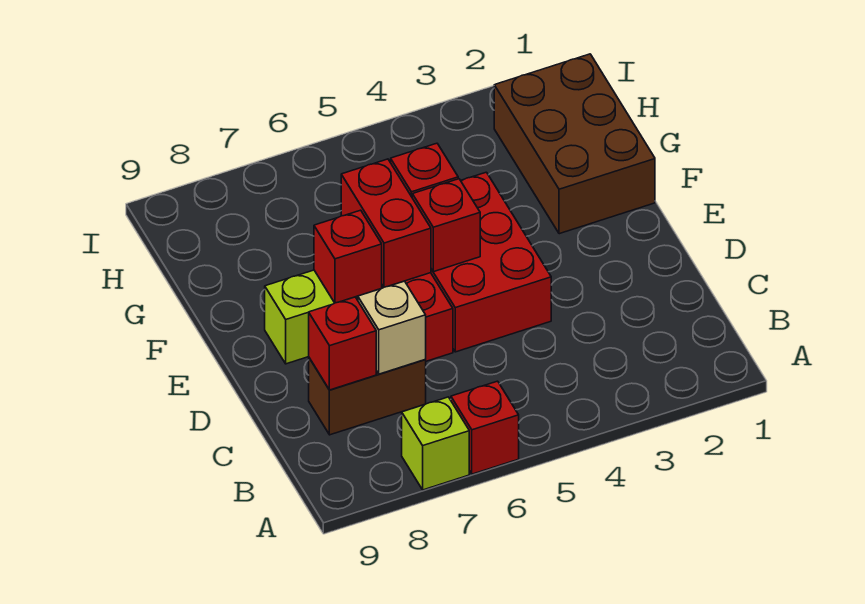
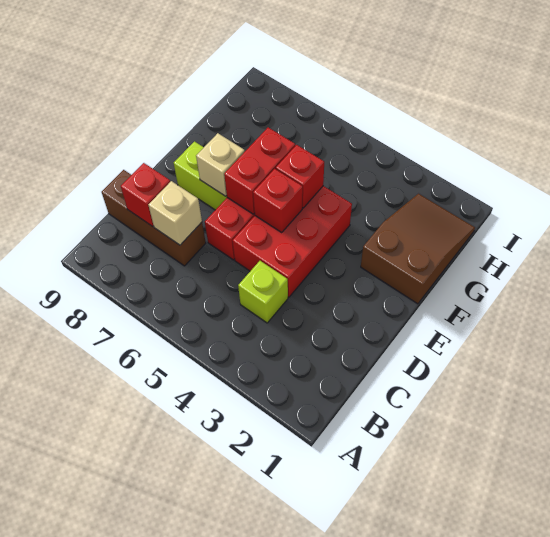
red 1x1 brick [451,381,519,474] -> none
lime 1x1 brick [402,397,469,490] -> lime 1x1 brick moved to [238,261,288,323]
brown 1x2 brick [309,358,426,435] -> brown 1x3 brick [102,170,206,266]
red 1x1 brick [314,210,382,303] -> tan 1x1 brick [196,133,245,196]
brown 2x3 brick [494,54,655,234] -> brown 2x3 slope [361,194,475,304]

